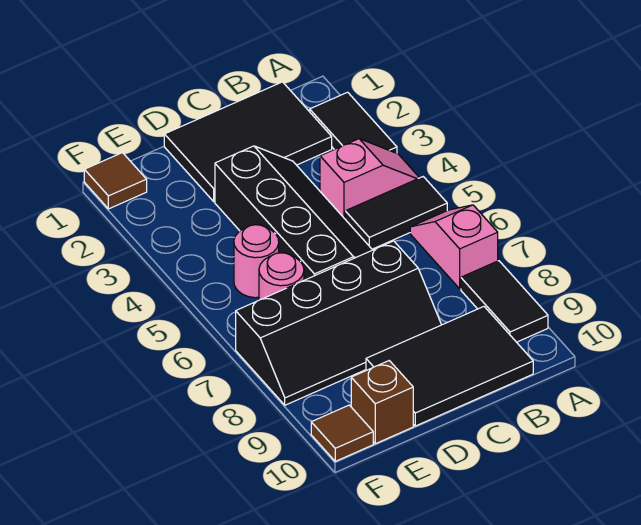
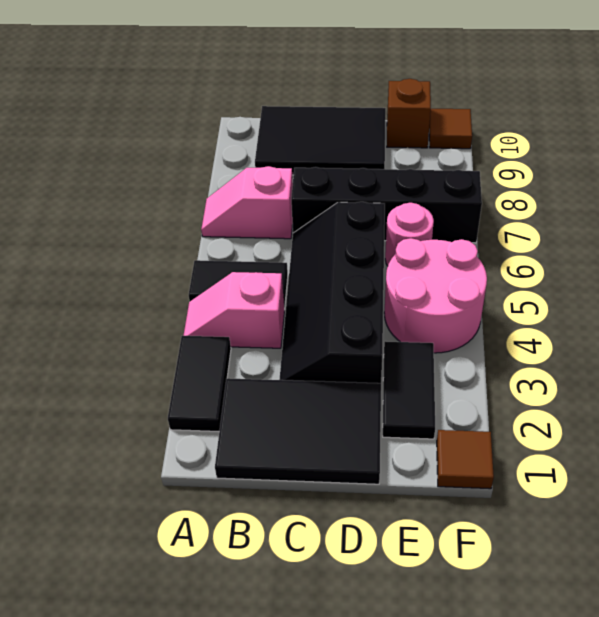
pink 1x2 slope [410,205,498,289] -> pink 1x2 slope turned to [201,166,293,239]
black 1x2 tile [461,261,548,342] -> black 1x2 tile moved to [383,341,435,439]
pink 1x1 round brick [234,225,279,298] -> pink 2x2 round brick [384,238,487,353]

